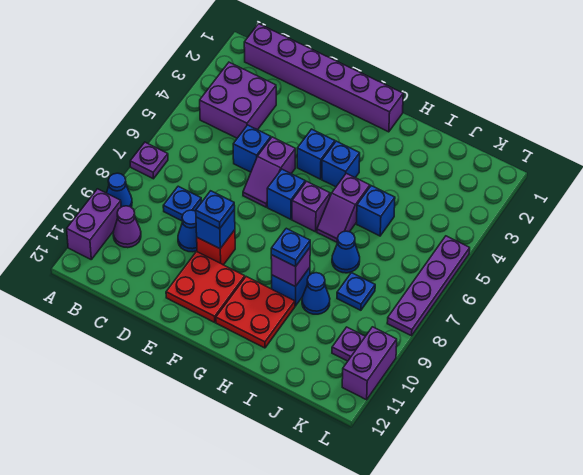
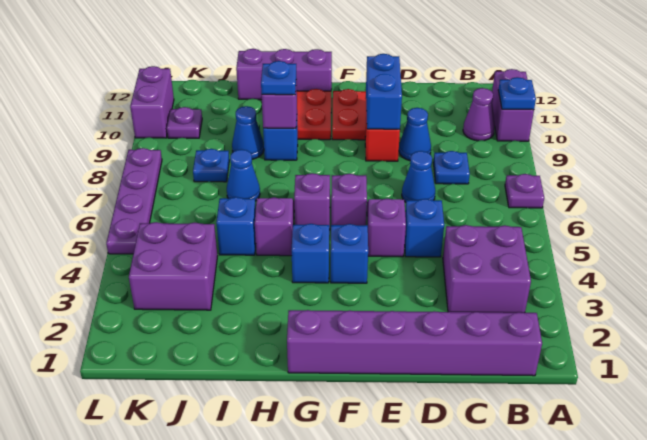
blue 1x1 cone [107,173,132,207] -> blue 1x1 cone moved to [402,151,435,202]
blue 1x1 brick [196,210,235,249] -> blue 1x2 brick [366,54,402,129]
blue 1x1 plate [196,191,235,229] -> blue 1x1 plate moved to [498,77,536,110]
blue 1x1 brick [267,169,305,219] -> purple 1x1 brick [331,174,367,225]
none -> purple 1x3 brick [236,49,332,100]
none -> purple 2x2 brick [129,222,217,310]

